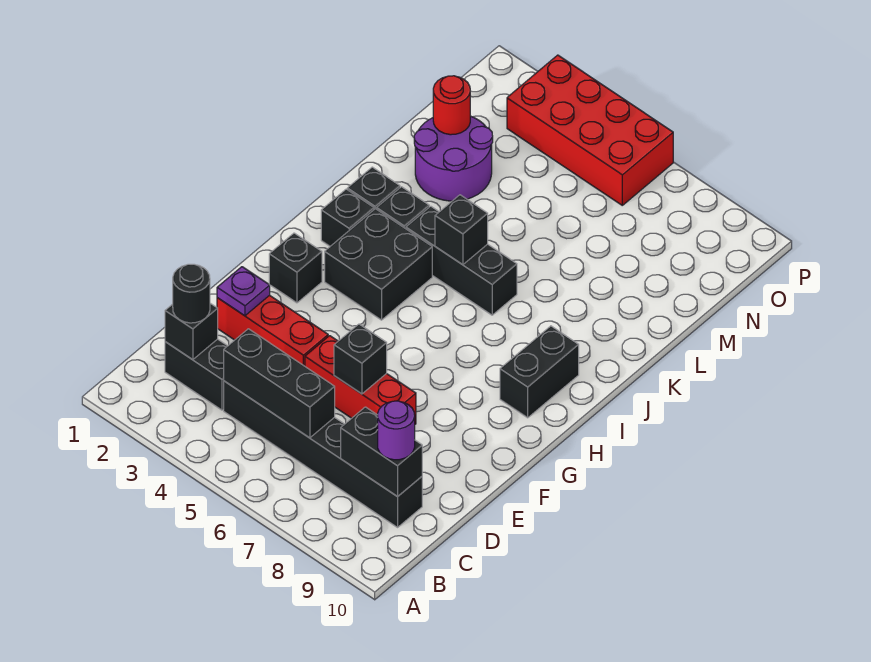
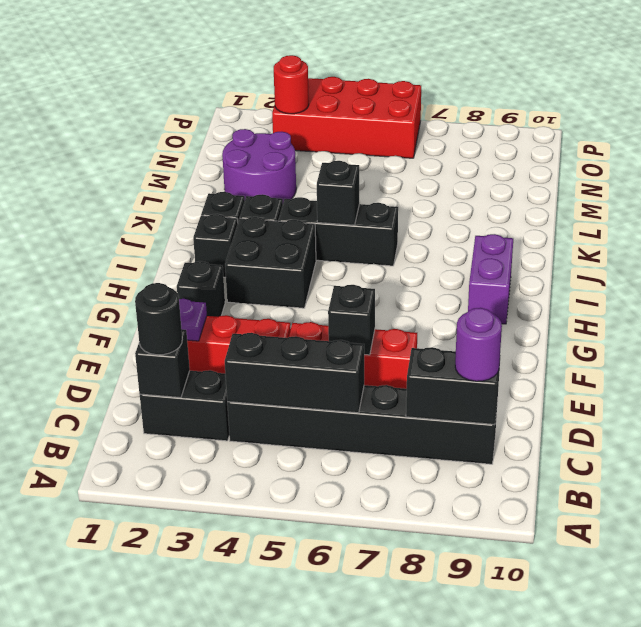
black 1x2 brick [500,326,579,418] -> purple 1x2 brick [468,234,513,324]
red 1x1 round brick [433,76,470,135] -> red 1x1 round brick moved to [274,55,309,114]

